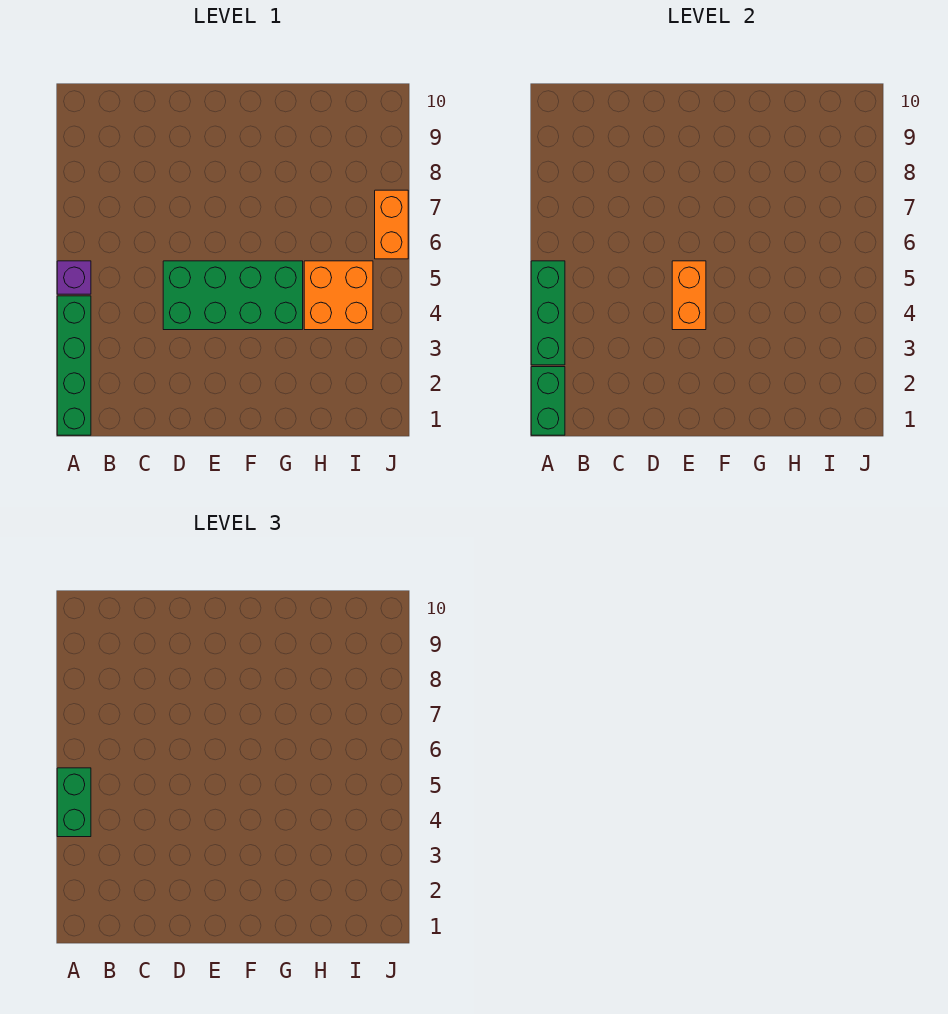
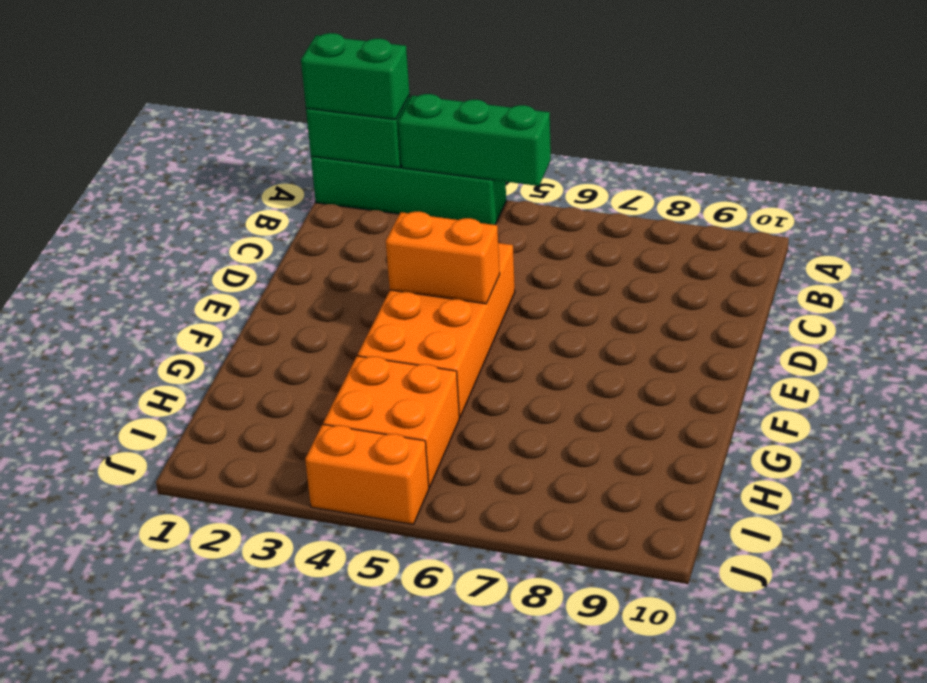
green 1x2 brick [57,768,91,837] -> green 1x2 brick moved to [301,33,410,120]
purple 1x1 brick [57,261,91,294] -> none
green 2x4 brick [163,261,303,330] -> orange 2x4 brick [358,243,515,418]
orange 1x2 brick [375,190,408,259] -> orange 1x2 brick moved to [305,424,429,524]

